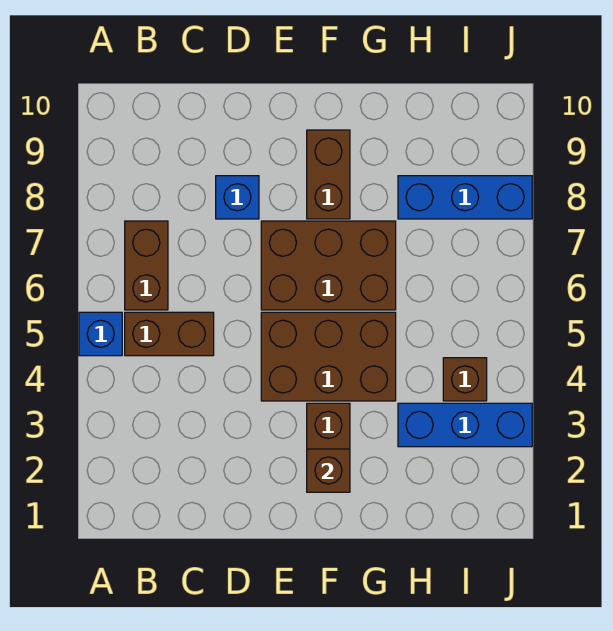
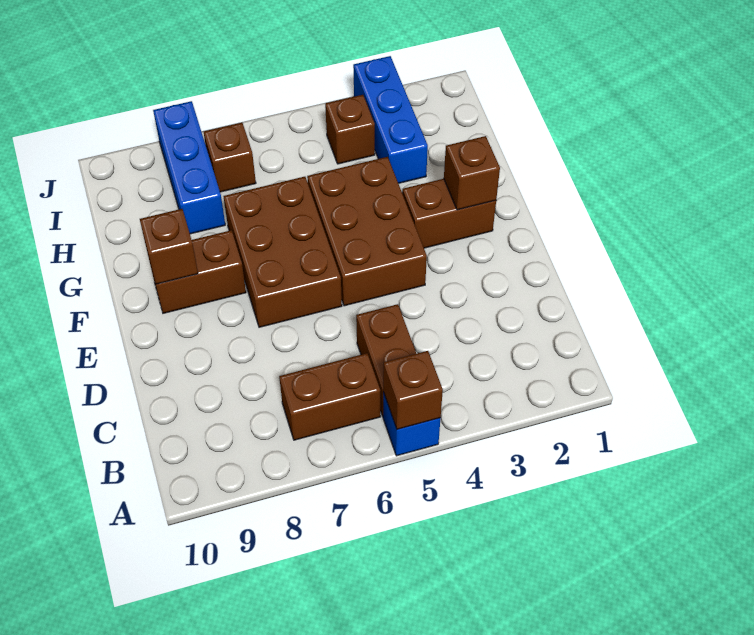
none -> brown 1x1 brick [383,351,443,429]
blue 1x1 brick [216,176,259,219] -> none
none -> brown 1x1 brick [140,209,198,284]
none -> brown 1x1 brick [204,123,256,192]

